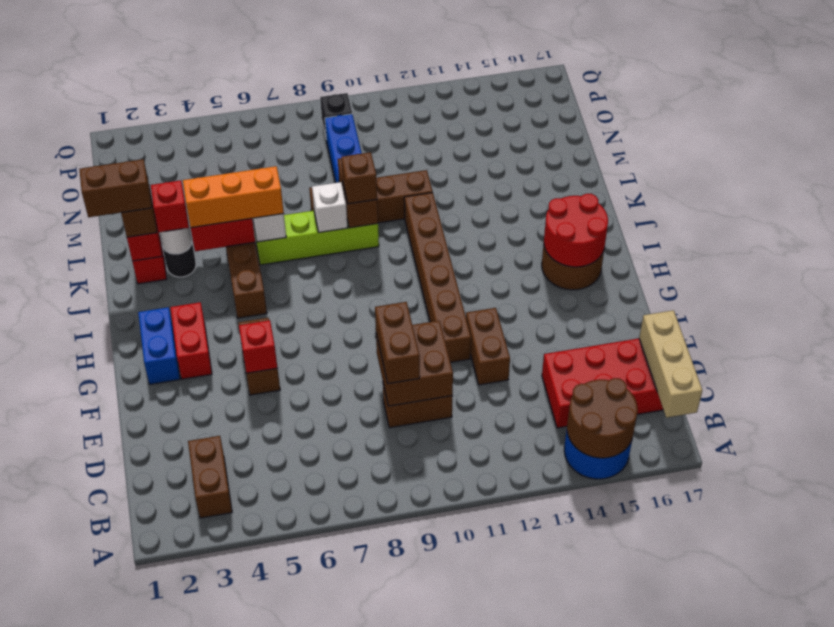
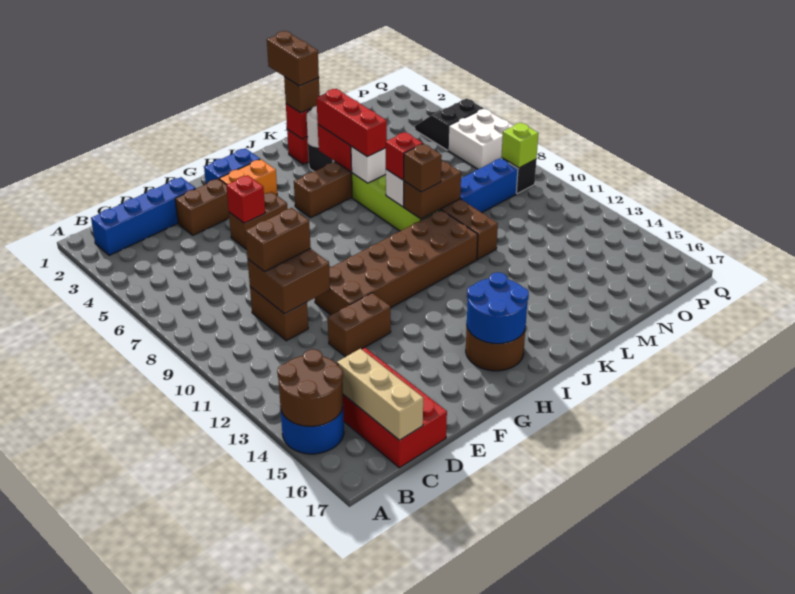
none -> blue 1x4 brick [91,177,196,256]
brown 1x2 brick [188,436,232,518] -> brown 1x2 brick moved to [175,179,229,235]
tan 1x3 brick [639,310,702,418] -> tan 1x3 brick turned to [337,349,423,440]
brown 1x6 brick [404,193,471,362] -> brown 2x6 brick [315,210,478,315]
red 1x2 brick [170,302,212,379] -> orange 1x2 brick [219,159,277,195]
red 2x2 round brick [544,194,608,267] -> blue 2x2 round brick [467,272,529,344]
red 1x1 brick [151,180,189,232] -> red 1x1 brick moved to [386,132,423,180]
orange 1x3 brick [183,166,284,228] -> red 1x3 brick [317,89,387,157]
none -> black 2x2 slope [415,99,483,150]
none -> white 2x2 brick [448,109,513,169]
none -> lime 1x1 brick [501,123,538,168]

